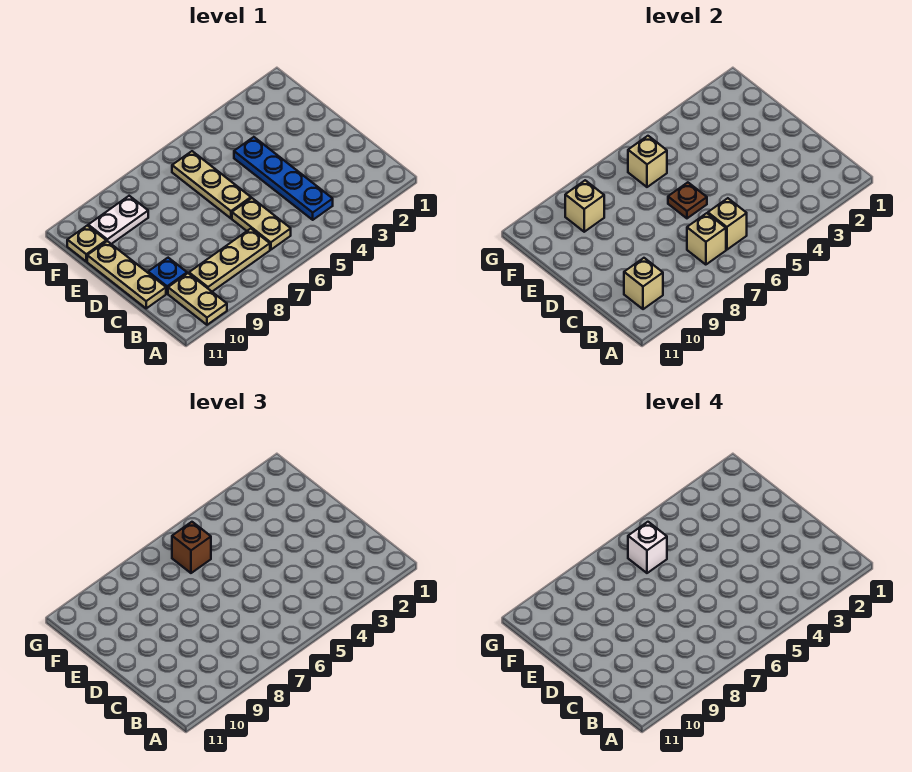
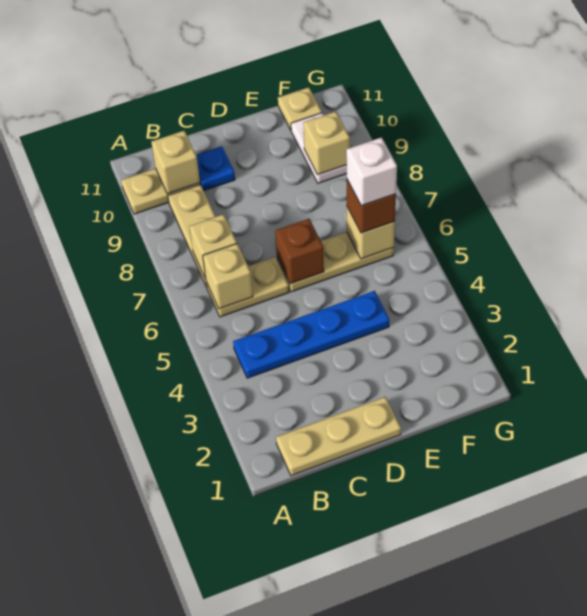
tan 1x3 plate [87,241,166,308] -> tan 1x3 plate moved to [276,397,401,476]
brown 1x1 plate [668,182,707,218] -> brown 1x1 brick [275,219,324,284]

